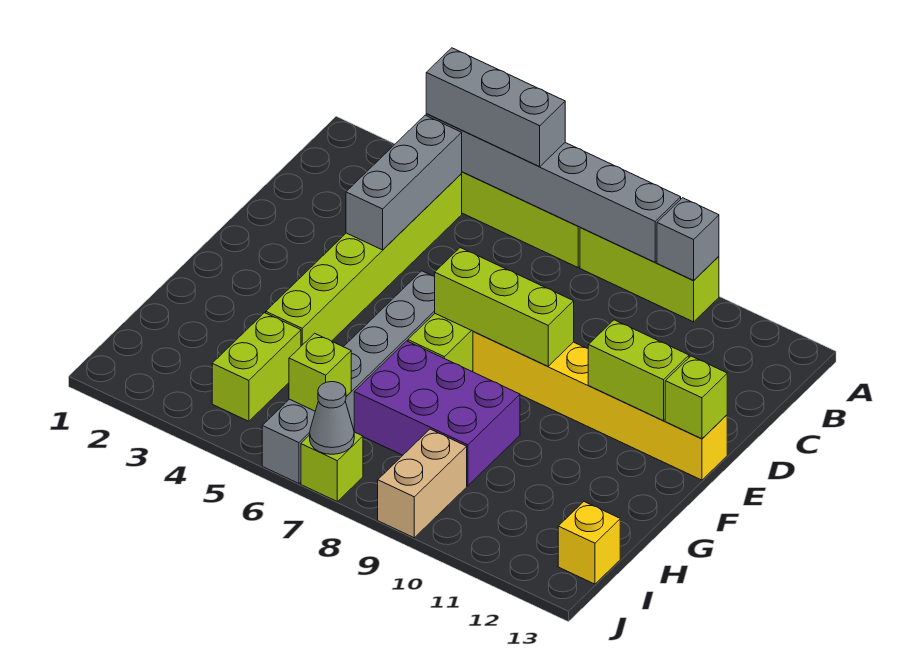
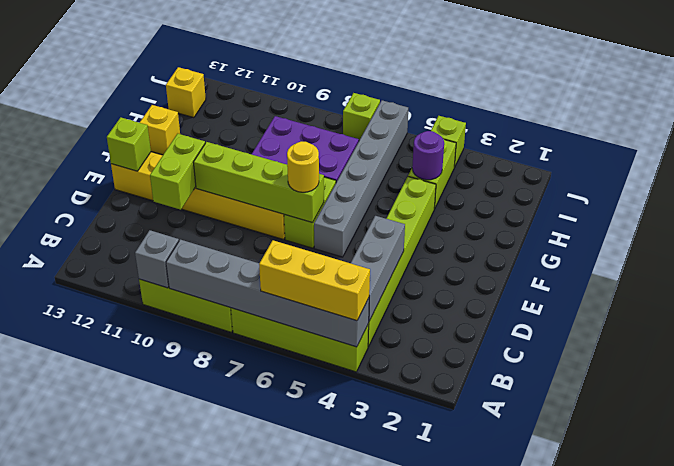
grey 1x3 brick [426,48,565,167] -> yellow 1x3 brick [259,240,370,321]
lime 1x3 brick [435,248,574,366] -> lime 1x4 brick [193,142,324,223]
none -> yellow 1x1 round brick [287,141,319,192]
lime 1x2 brick [588,320,689,421] -> lime 1x2 brick turned to [150,134,205,210]
none -> yellow 1x1 brick [140,105,180,155]
none -> purple 1x1 round brick [412,131,444,180]
lime 1x1 brick [289,333,351,411] -> lime 1x1 brick moved to [431,116,466,167]
tan 1x2 brick [378,429,467,538] -> none
grey 1x1 cone [310,382,354,454] -> none

